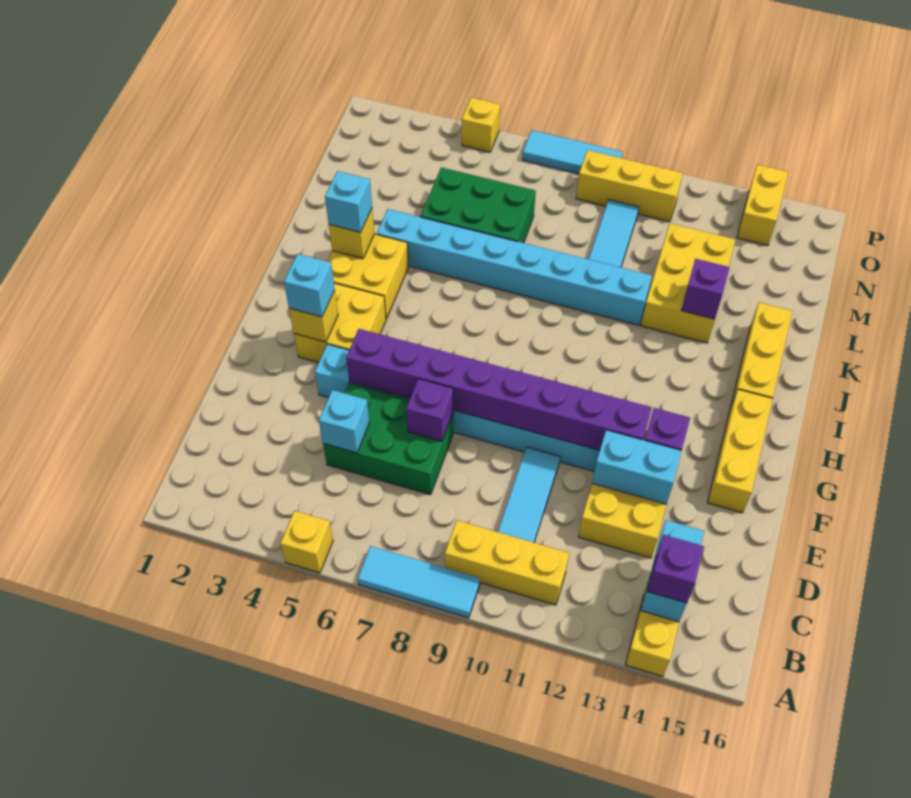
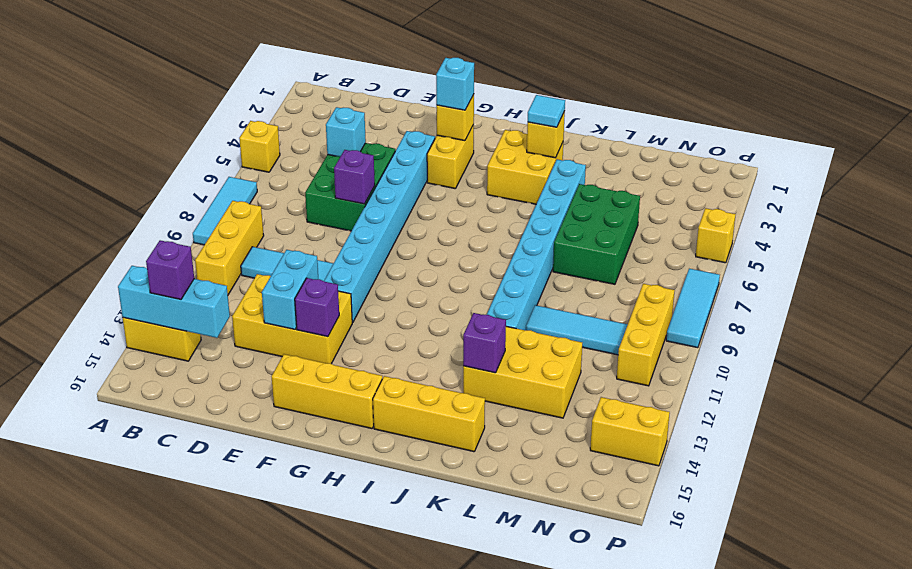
cyan 1x2 brick [641,520,704,622] -> cyan 1x3 brick [118,266,230,338]
purple 1x8 brick [346,329,652,450] -> none
yellow 2x2 brick [294,283,386,363] -> yellow 1x2 brick [427,125,474,189]
cyan 1x1 brick [325,171,372,232] -> cyan 1x1 tile [528,95,565,127]

